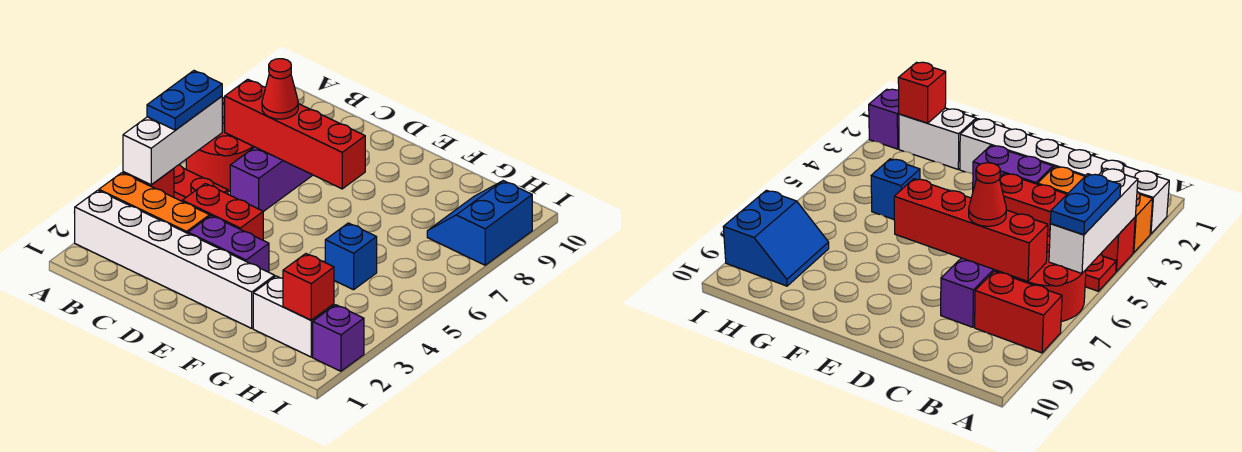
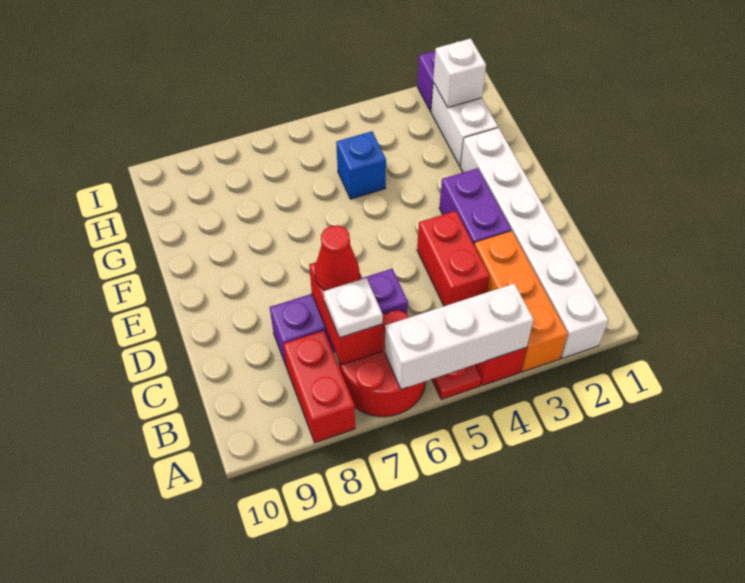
blue 1x2 plate [147,71,222,130] -> none
red 1x4 brick [225,79,365,189] -> red 1x2 brick [309,262,382,365]
none -> white 1x1 plate [324,278,383,338]
red 1x1 brick [283,254,334,320] -> white 1x1 brick [433,39,486,107]
blue 2x2 slope [427,181,532,265] -> none

